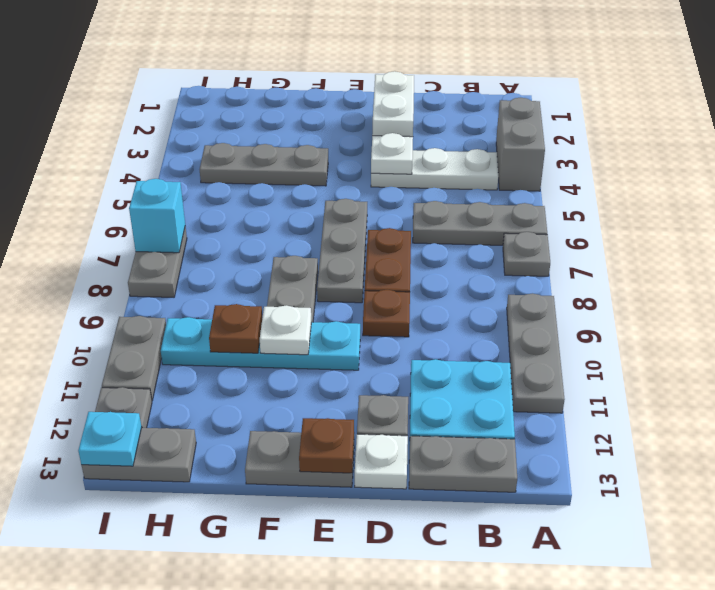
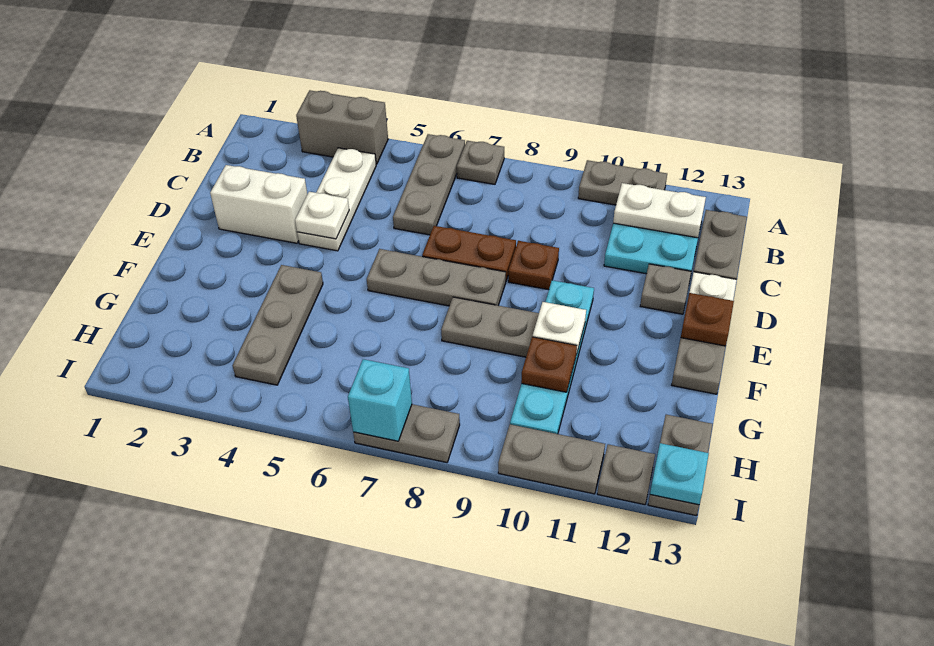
grey 1x3 plate [507,293,565,413] -> grey 1x2 plate [578,160,667,205]
none -> white 1x2 plate [613,183,706,238]

